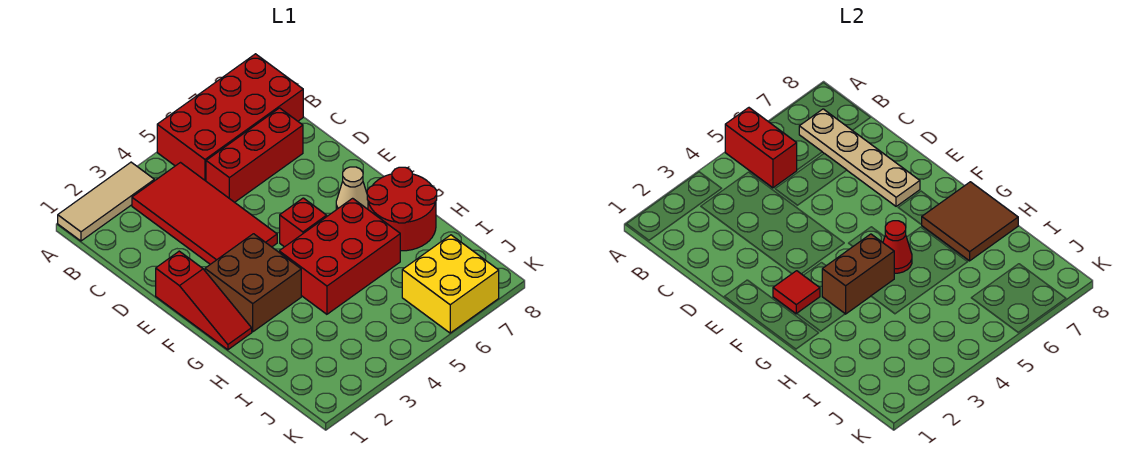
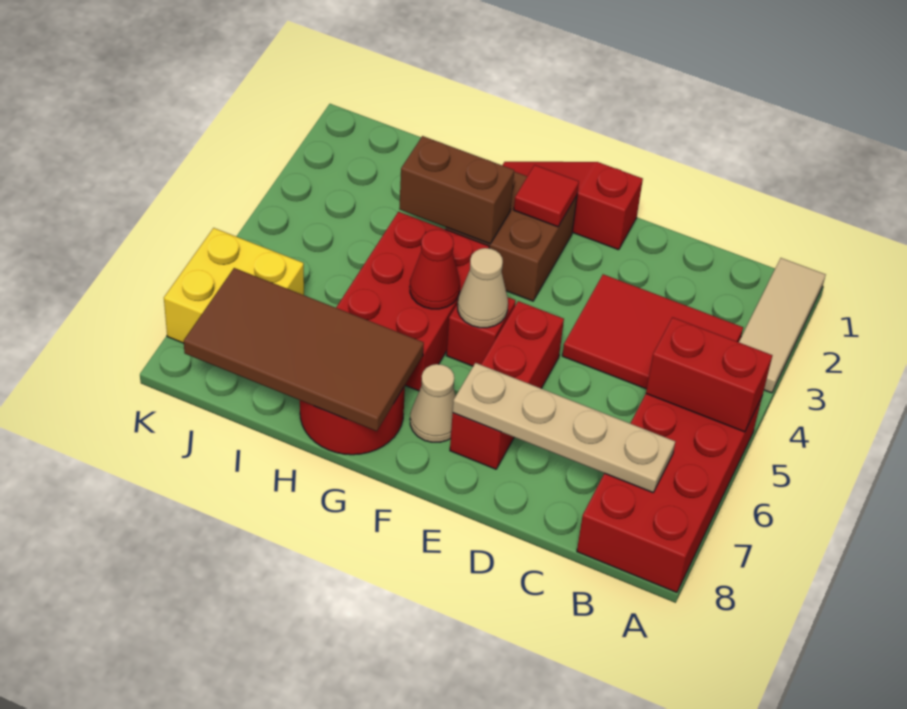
red 2x4 tile [132,163,277,264] -> red 2x3 tile [562,274,743,389]
red 1x3 brick [206,108,303,202] -> red 1x3 brick moved to [450,301,564,469]
none -> tan 1x1 cone [458,248,508,328]
brown 1x2 brick [822,234,894,314] -> brown 1x2 brick turned to [399,136,514,244]
brown 2x2 tile [921,182,1018,261] -> brown 2x4 tile [184,268,424,431]

